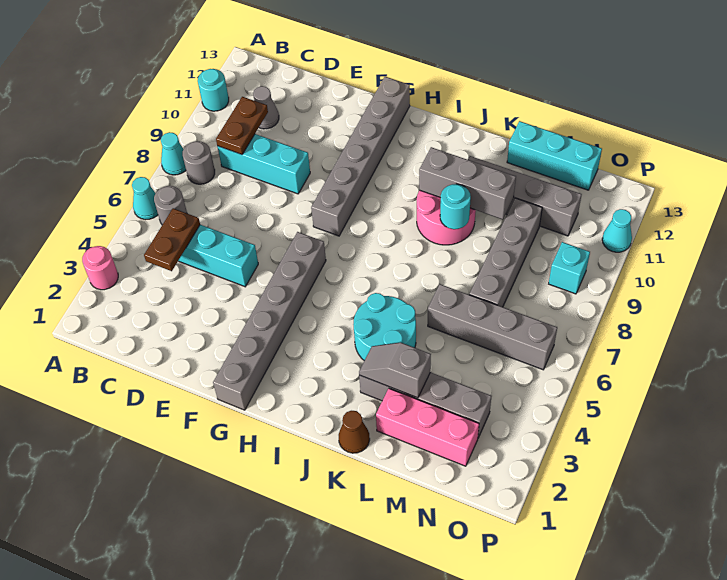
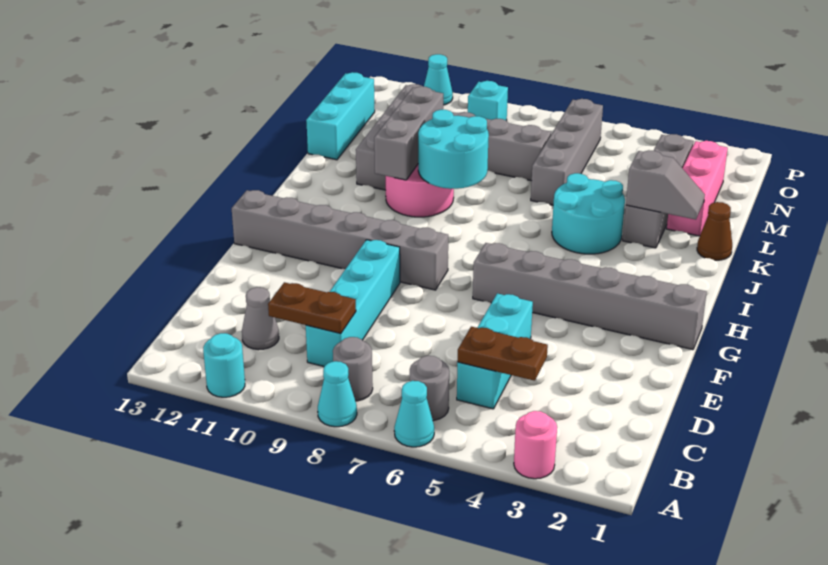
cyan 1x3 brick [217,134,310,194] -> cyan 1x4 brick [306,240,400,366]
grey 1x2 slope [359,342,431,398] -> grey 1x2 slope turned to [626,150,705,220]
cyan 1x1 round brick [440,184,471,229] -> cyan 2x2 round brick [418,110,489,189]

